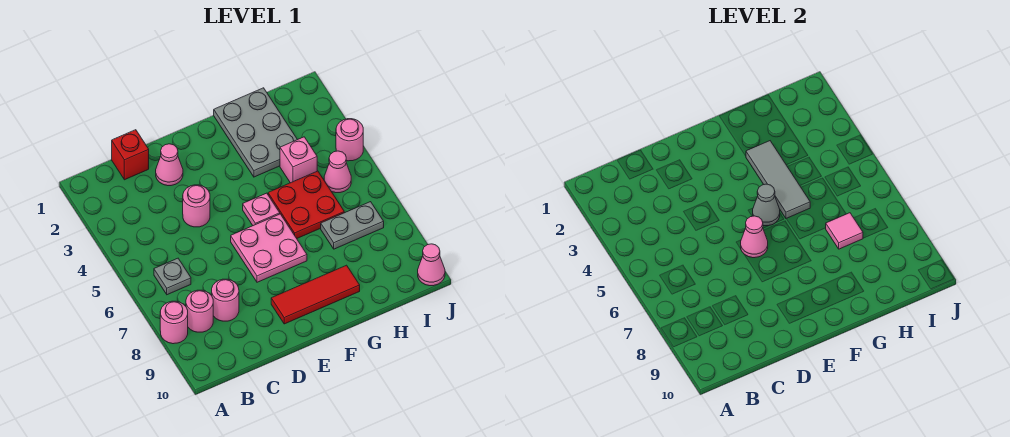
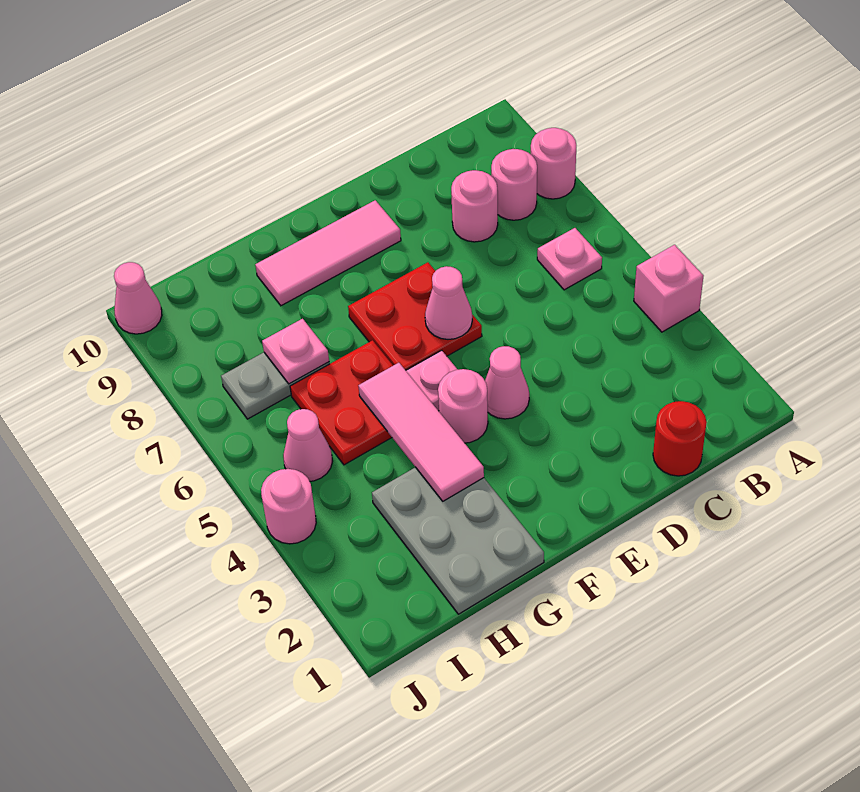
grey 1x1 plate [154,258,191,295] -> pink 1x1 plate [537,228,602,290]
red 1x1 brick [112,130,149,180] -> red 1x1 round brick [653,401,707,476]
pink 1x1 cone [156,144,183,186] -> pink 1x1 cone moved to [485,346,529,419]
pink 1x1 round brick [183,185,210,227] -> pink 1x1 round brick moved to [438,369,488,443]
pink 2x2 plate [231,214,307,282] -> red 2x2 plate [348,262,482,370]
red 1x3 tile [271,265,360,324] -> pink 1x3 tile [255,200,401,306]
grey 1x1 cone [753,184,780,226] -> none
grey 1x3 tile [746,141,810,219] -> pink 1x3 tile [358,363,484,501]
pink 1x1 brick [280,137,317,183] -> pink 1x1 brick moved to [634,245,703,332]
pink 1x1 tile [826,213,863,249] -> pink 1x1 plate [262,319,329,384]

